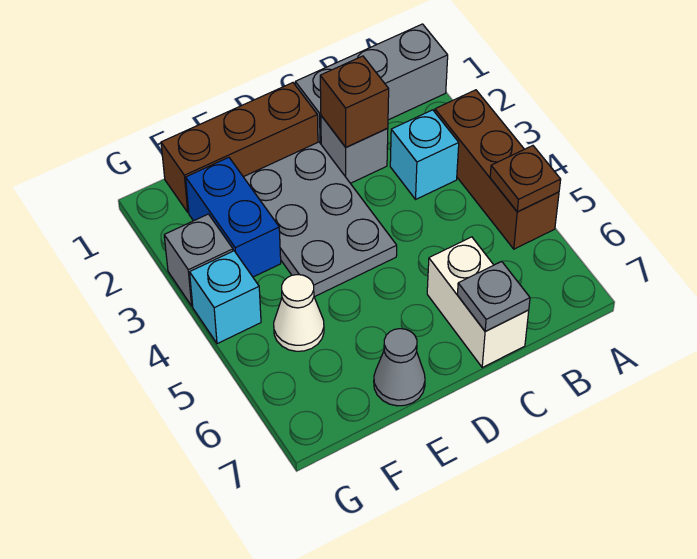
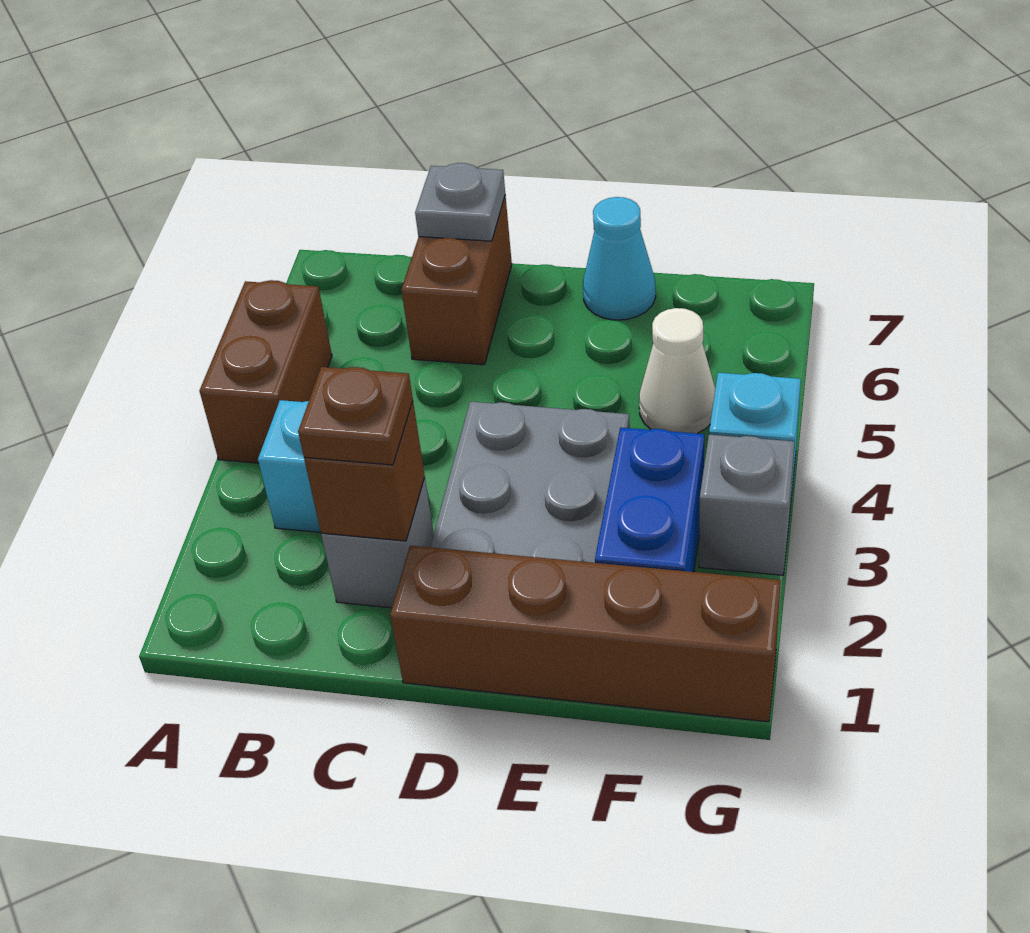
grey 1x3 brick [295,24,448,144] -> none
brown 1x3 brick [435,90,559,249] -> brown 1x2 brick [200,280,332,463]
brown 1x1 plate [490,146,561,212] -> brown 1x1 plate moved to [298,367,413,465]
white 1x2 brick [427,237,529,367] -> brown 1x2 brick [401,195,512,365]
brown 1x3 brick [161,83,318,212] -> brown 1x4 brick [390,546,781,722]
grey 1x1 cone [374,329,425,406] -> cyan 1x1 cone [583,197,656,320]

